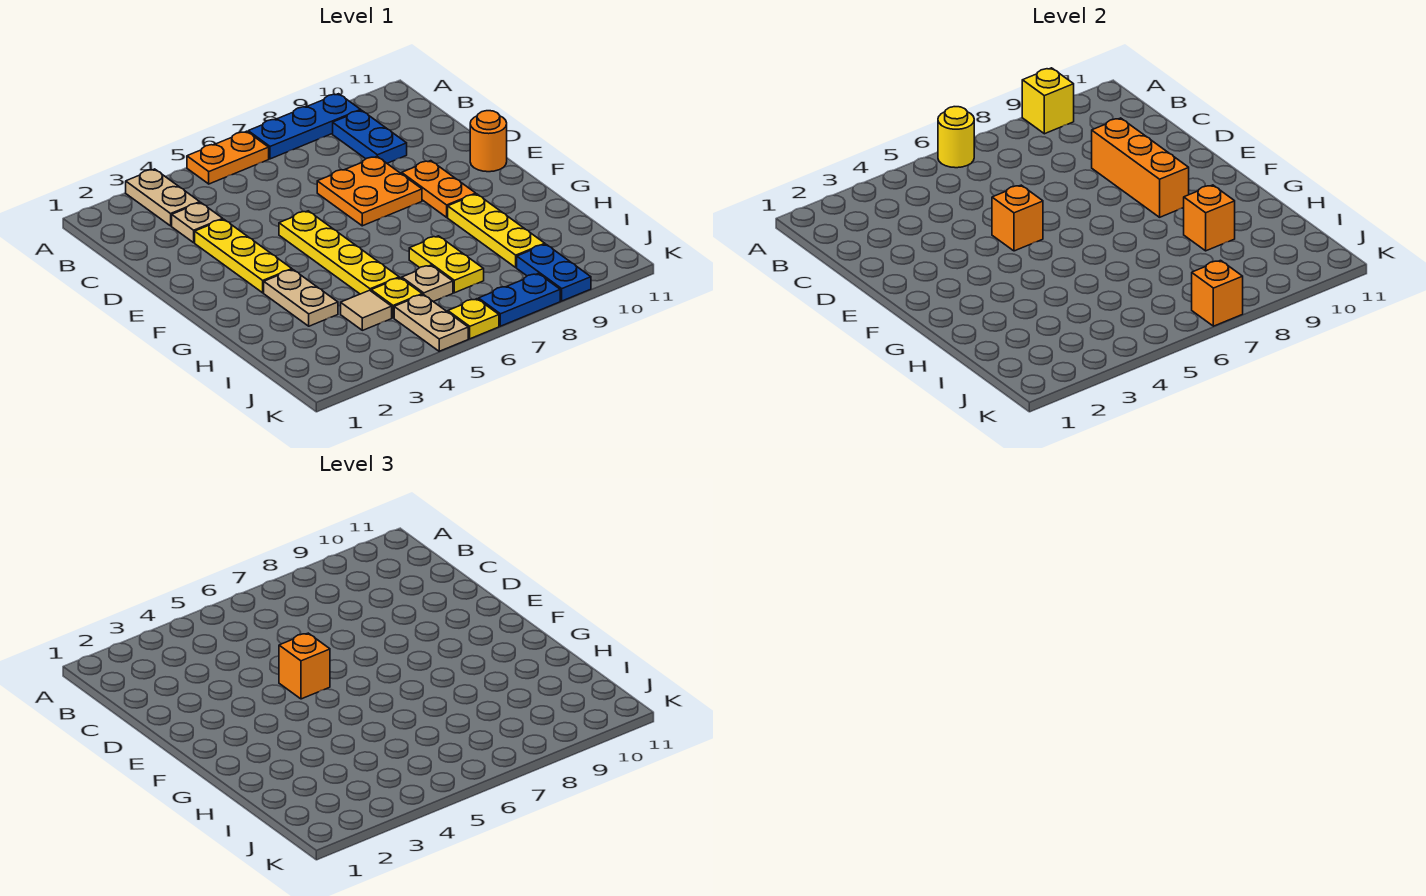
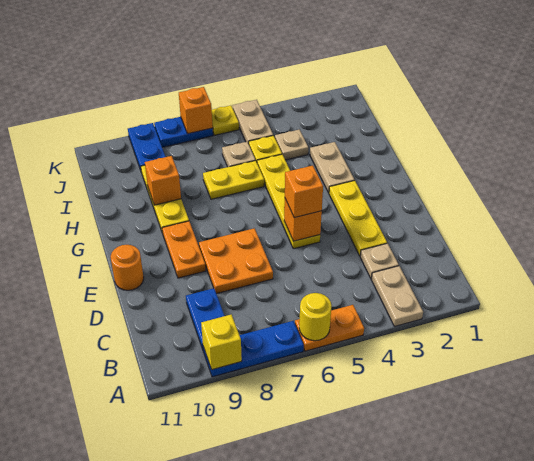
orange 1x3 brick [1092,118,1189,217] -> none
yellow 1x2 plate [409,236,484,293] -> yellow 1x2 plate turned to [203,161,264,199]
tan 1x1 tile [341,290,392,330] -> tan 1x1 plate [275,130,308,160]

